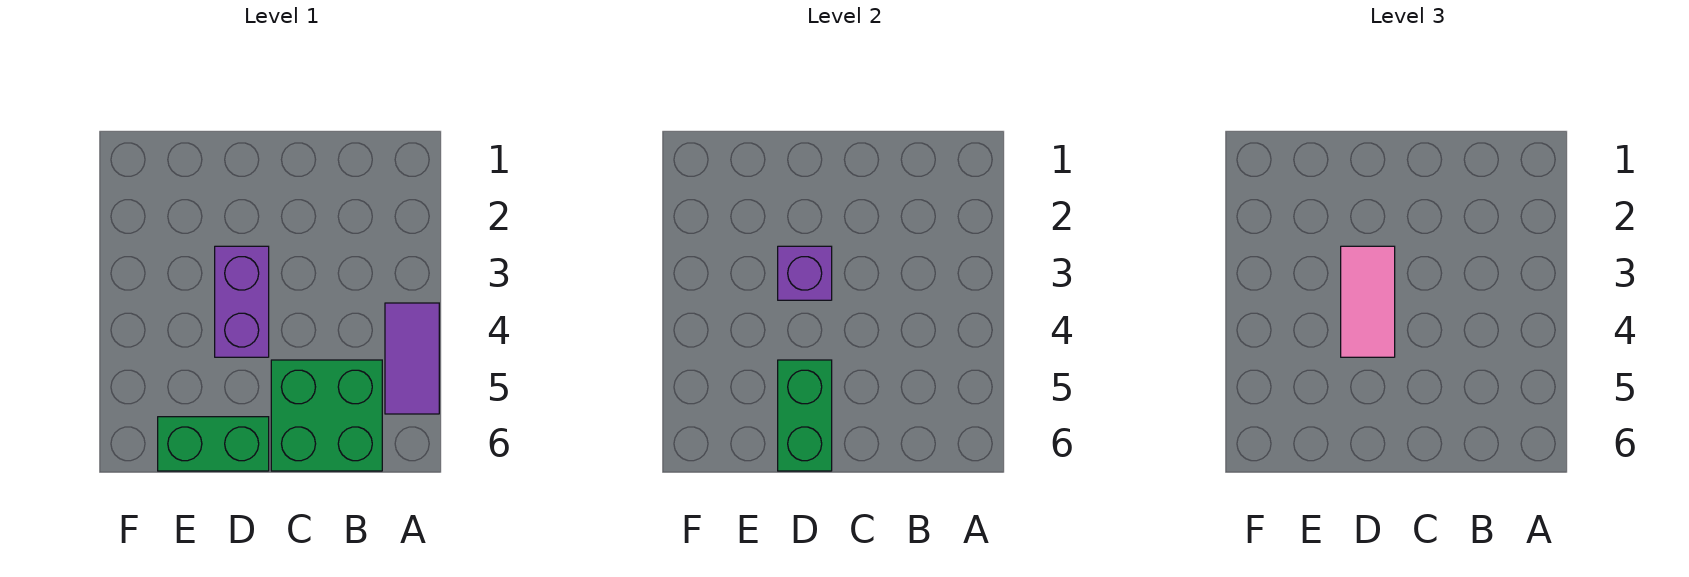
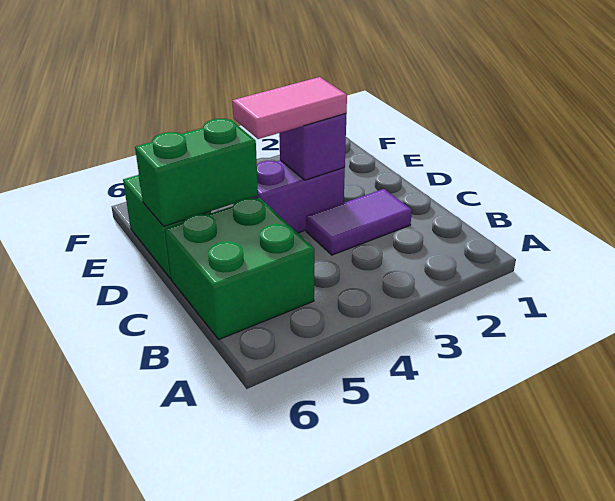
purple 1x2 tile [385,303,439,414] -> purple 1x2 tile moved to [306,189,412,255]

